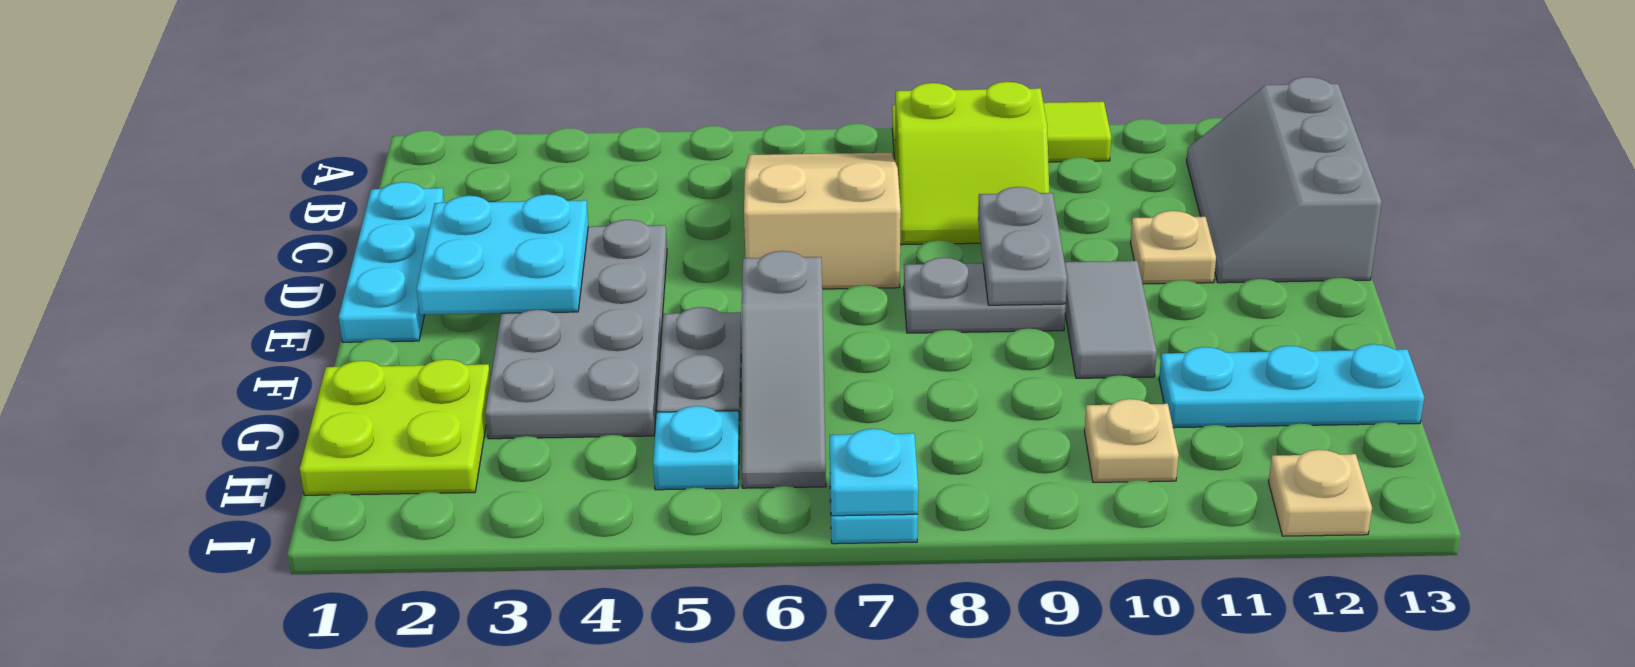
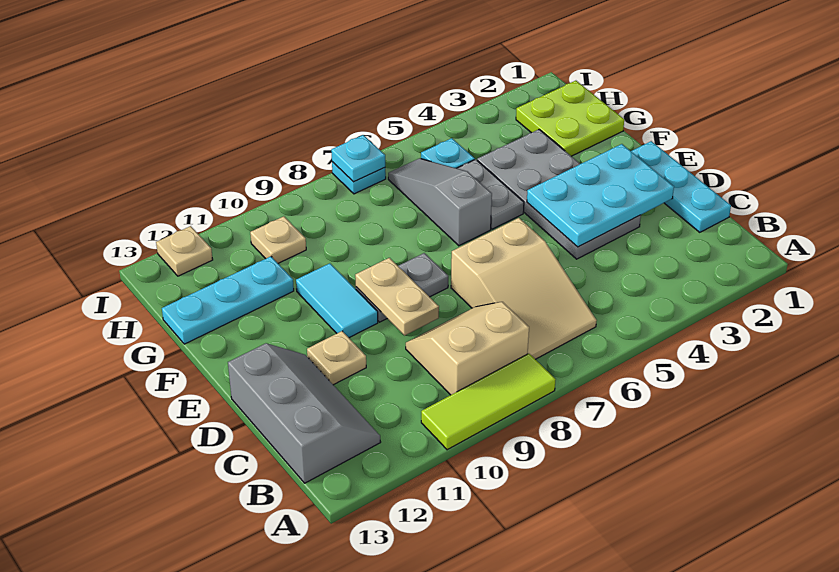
lime 2x2 slope [895,82,1049,245] -> tan 2x2 slope [406,302,529,395]
cyan 2x2 plate [416,194,588,315] -> cyan 2x3 plate [527,144,674,247]
grey 1x2 plate [978,187,1067,305] -> tan 1x2 plate [355,258,439,336]
grey 1x2 tile [1065,261,1157,378] -> cyan 1x2 tile [296,263,378,338]

